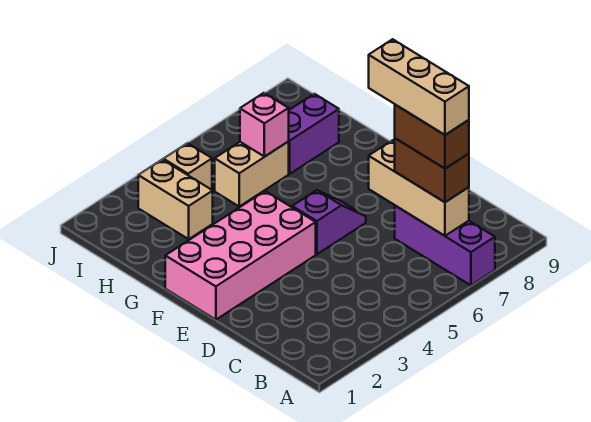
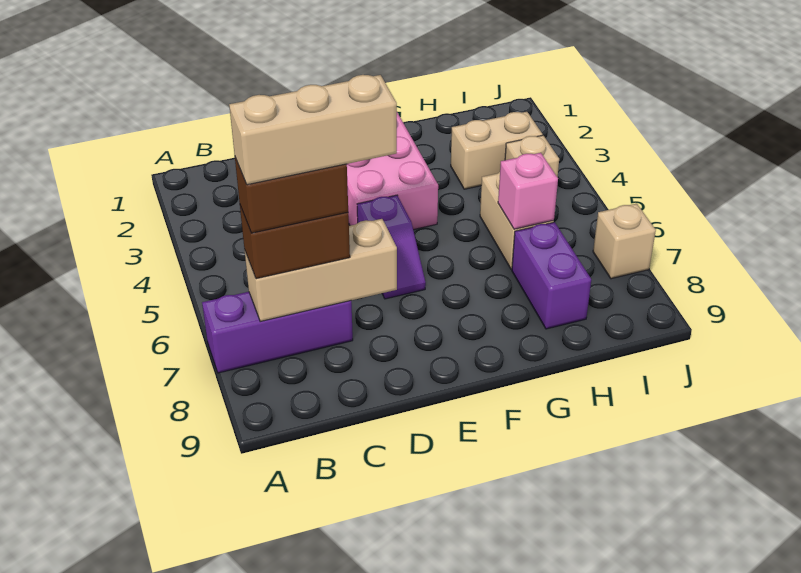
none -> tan 1x1 brick [593,204,656,279]

